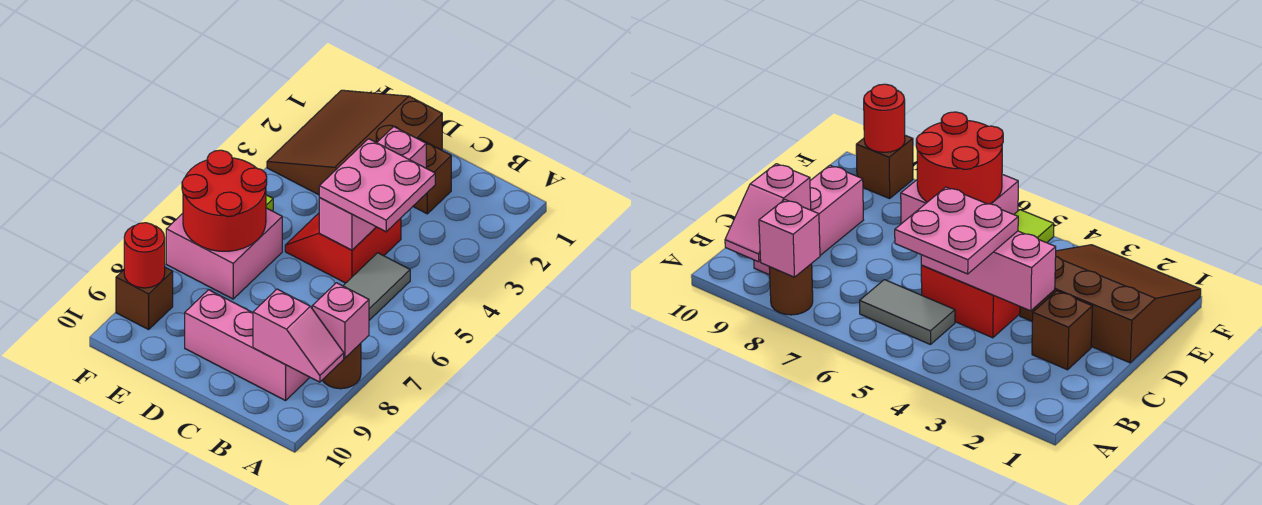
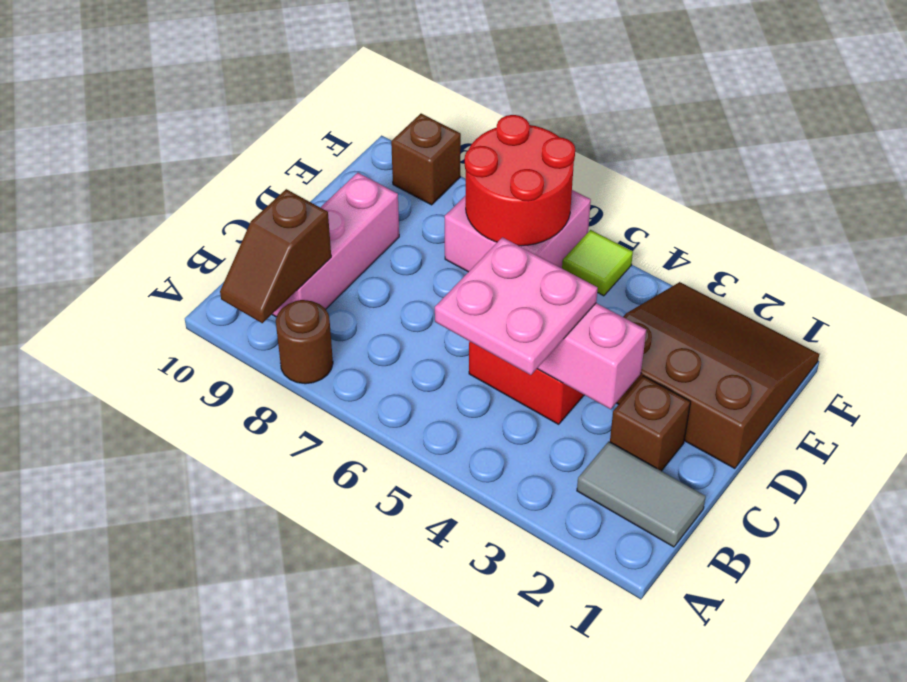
pink 1x1 brick [312,283,369,358] -> none
pink 1x2 slope [253,289,344,382] -> brown 1x2 slope [220,189,331,323]
grey 1x2 tile [343,253,410,320] -> grey 1x2 tile moved to [577,442,706,547]
red 1x1 round brick [124,223,165,288] -> none

